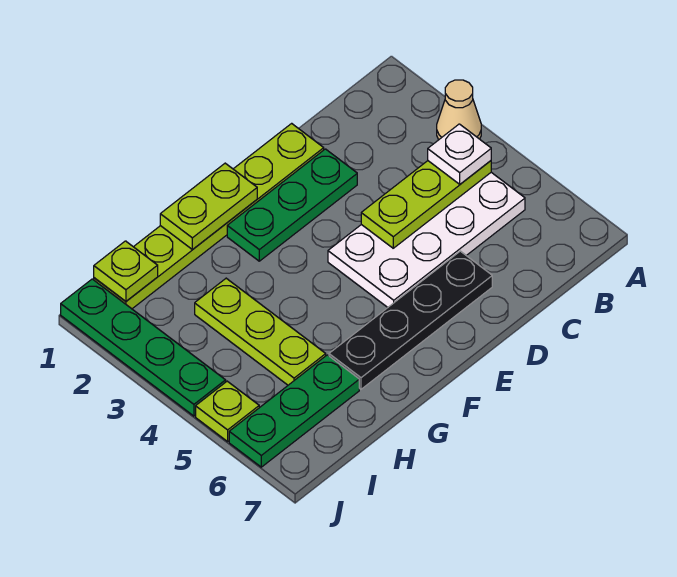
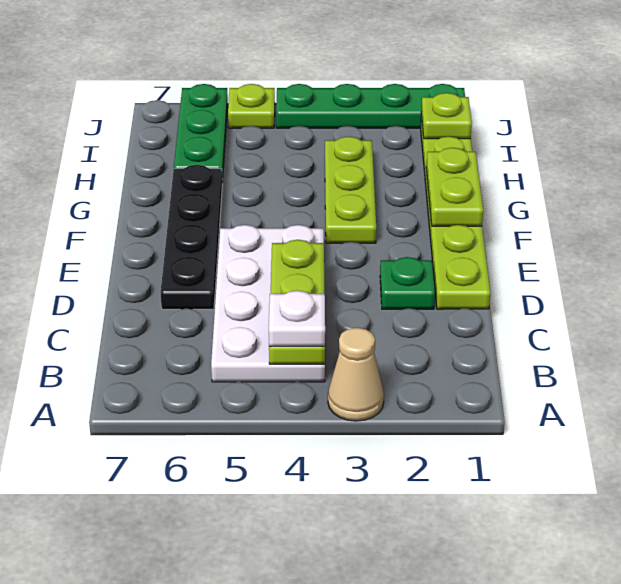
green 1x3 plate [227,149,357,261] -> green 1x1 plate [380,257,435,309]
lime 1x3 plate [195,278,326,385] -> lime 1x3 plate turned to [325,137,376,243]

